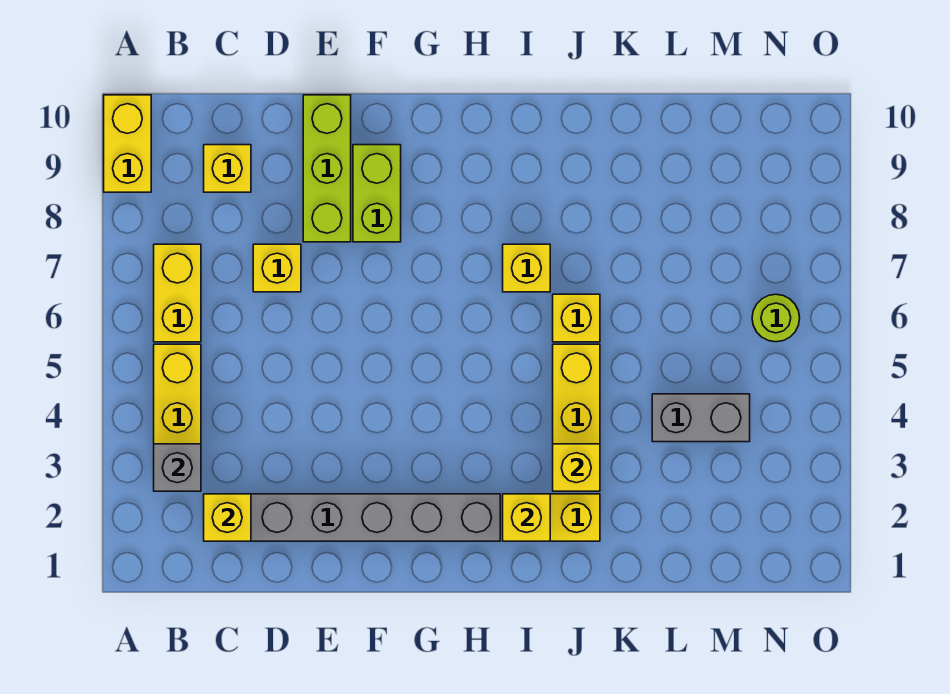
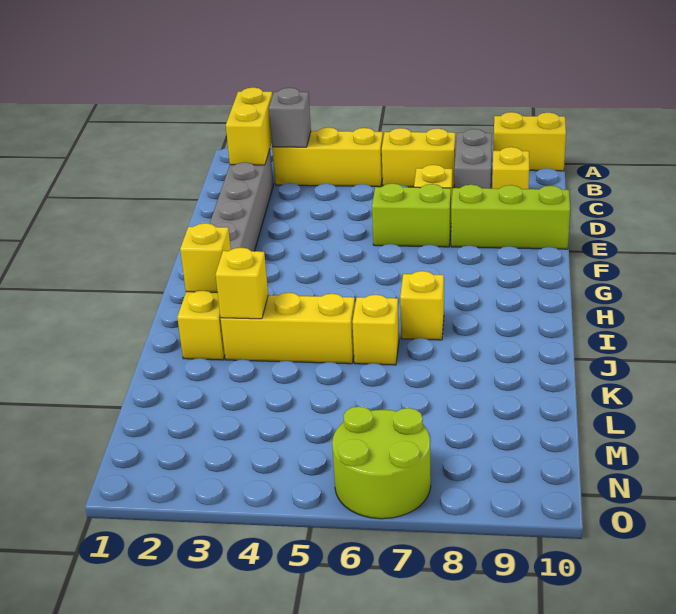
yellow 1x1 brick [204,494,251,541] -> yellow 1x2 brick [226,87,273,165]
lime 1x2 brick [353,145,401,242] -> lime 1x2 brick moved to [372,183,451,247]
grey 1x2 brick [652,394,750,442] -> grey 1x2 brick moved to [454,129,492,189]
lime 1x1 round brick [752,294,800,342] -> lime 2x2 round brick [332,406,431,519]

